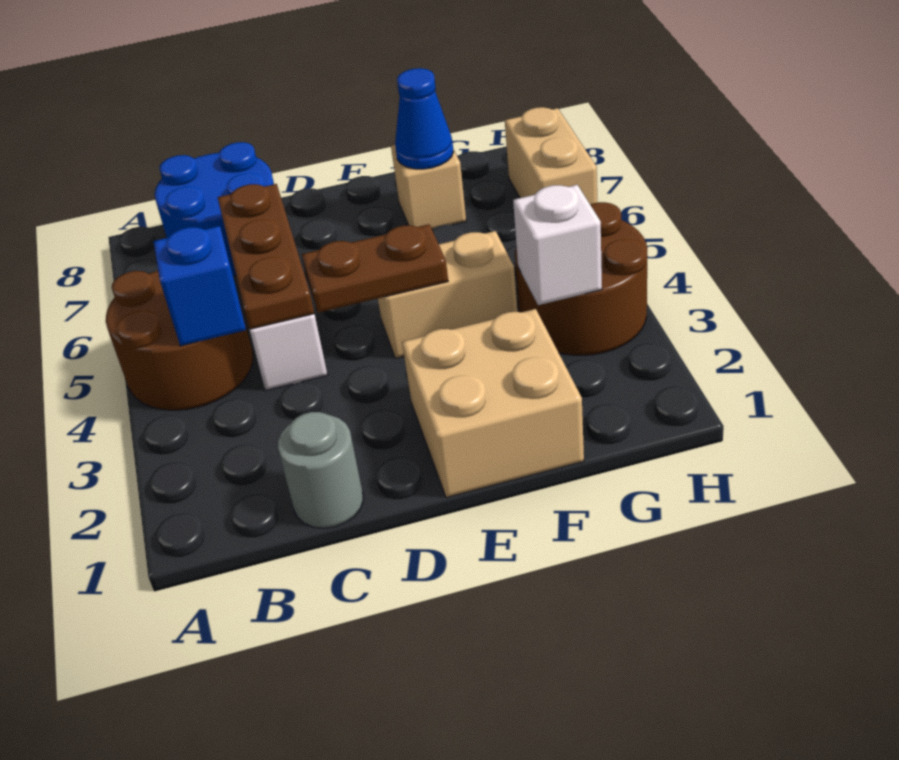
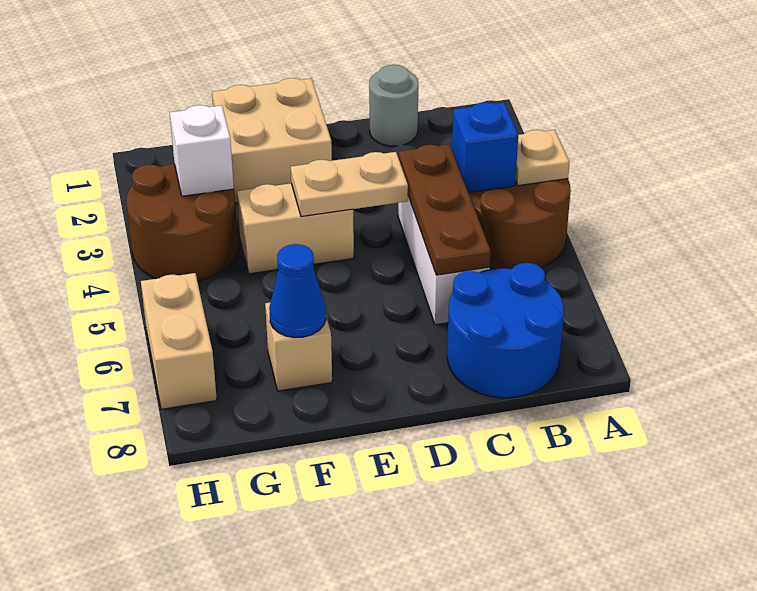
none -> tan 1x1 plate [515,130,570,186]
brown 1x2 plate [302,224,448,313] -> tan 1x2 plate [291,152,408,217]

